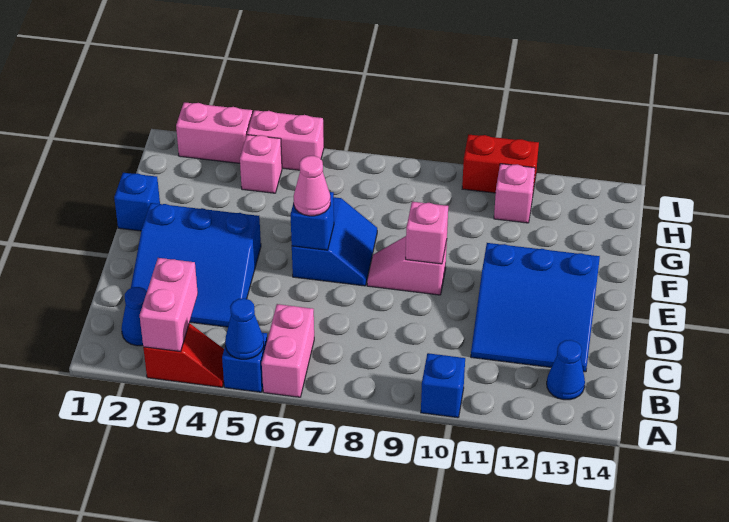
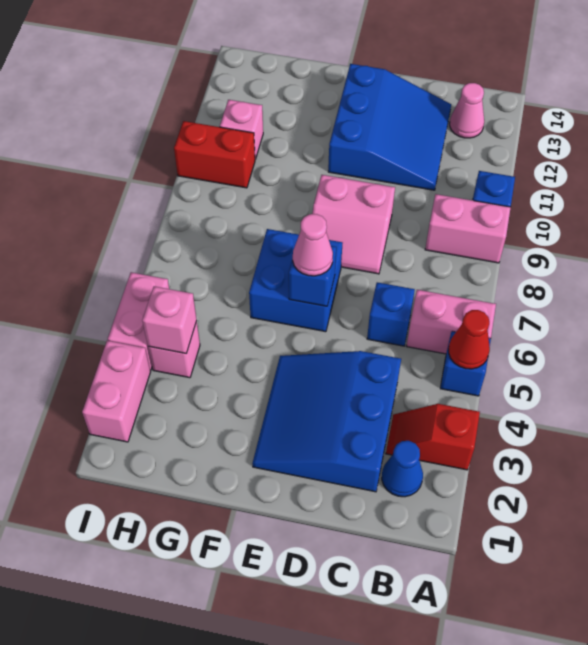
red 1x2 slope [143,324,224,387] -> red 1x2 slope turned to [386,404,480,470]
pink 1x2 brick [140,258,198,351] -> pink 1x2 brick moved to [425,194,511,263]
blue 1x1 cone [225,298,264,359] -> red 1x1 cone [449,310,490,369]
blue 1x1 cone [547,340,585,400] -> pink 1x1 cone [450,83,484,138]
blue 3x3 slope [131,203,261,327] -> blue 3x3 slope turned to [252,351,401,492]
blue 2x2 slope [292,197,377,286] -> blue 2x2 brick [249,229,342,332]
pink 1x2 slope [367,236,447,295] -> pink 2x2 slope [312,175,395,274]
pink 1x1 brick [406,202,448,264] -> pink 1x1 brick moved to [142,286,197,353]
blue 1x1 brick [114,173,160,231] -> blue 1x1 brick moved to [367,282,415,346]
red 1x2 brick [462,134,539,193] -> red 1x2 brick turned to [174,121,255,188]

